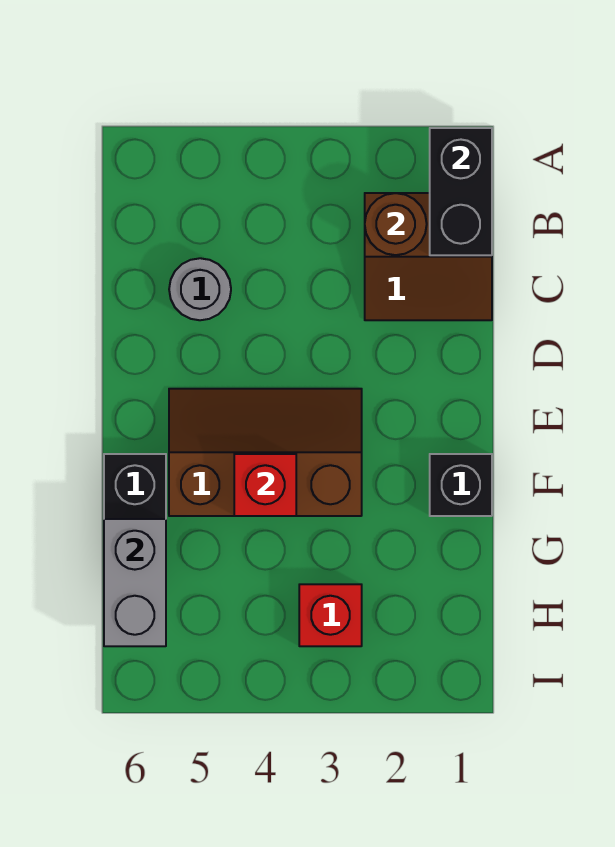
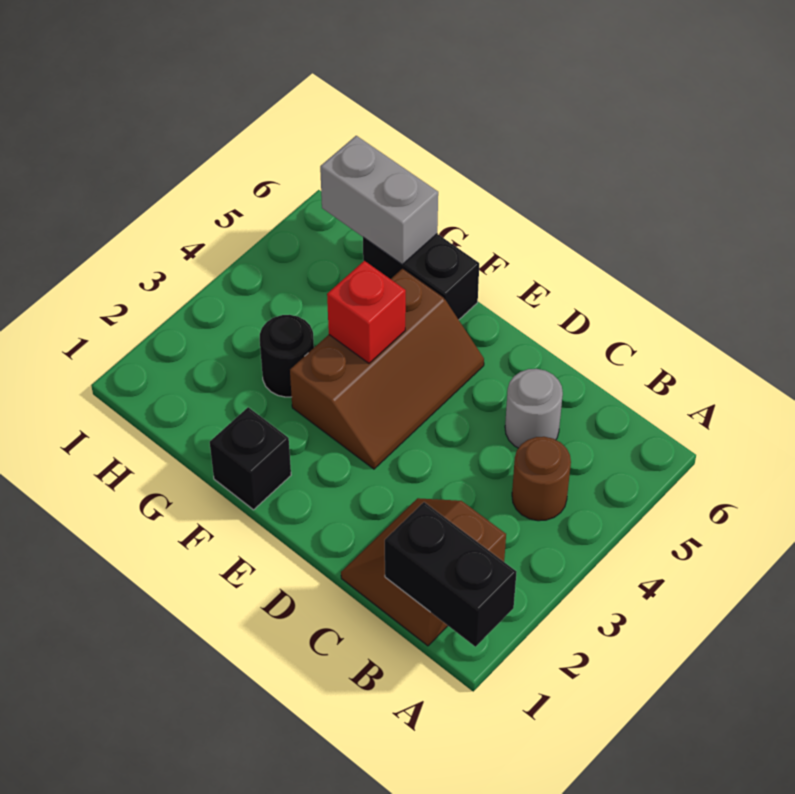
brown 1x1 round brick [365,193,427,255] -> brown 1x1 round brick moved to [512,437,571,521]
none -> black 1x1 round brick [260,315,314,397]
red 1x1 brick [299,584,362,646] -> none

